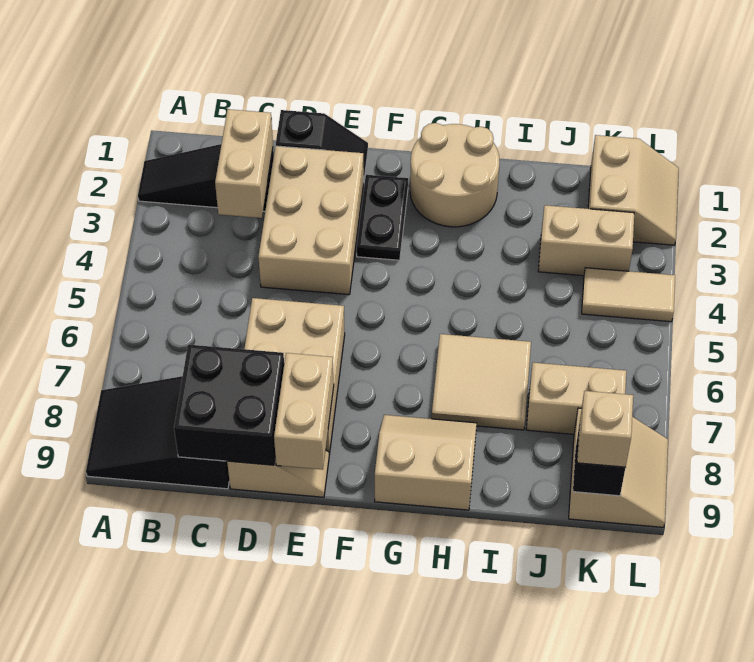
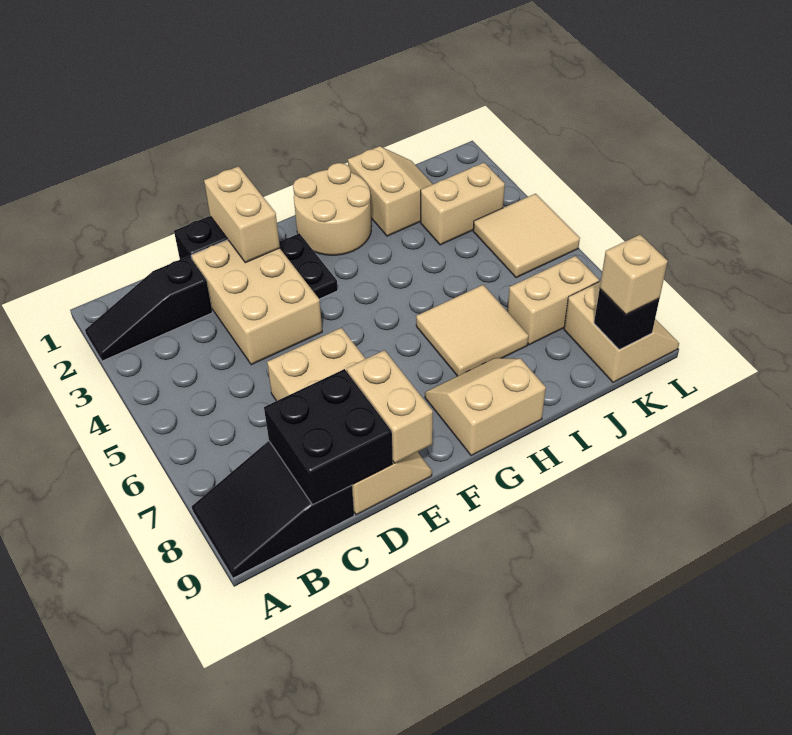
tan 1x2 brick [215,109,273,218] -> tan 1x2 brick moved to [204,166,280,263]
tan 2x2 slope [588,135,679,245] -> tan 2x2 slope moved to [348,146,433,236]
tan 1x2 tile [582,268,675,322] -> tan 2x2 tile [473,194,580,278]

